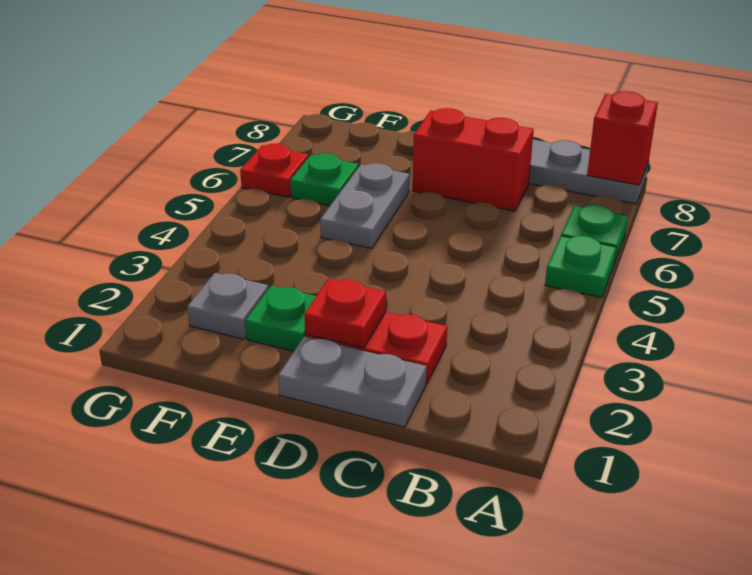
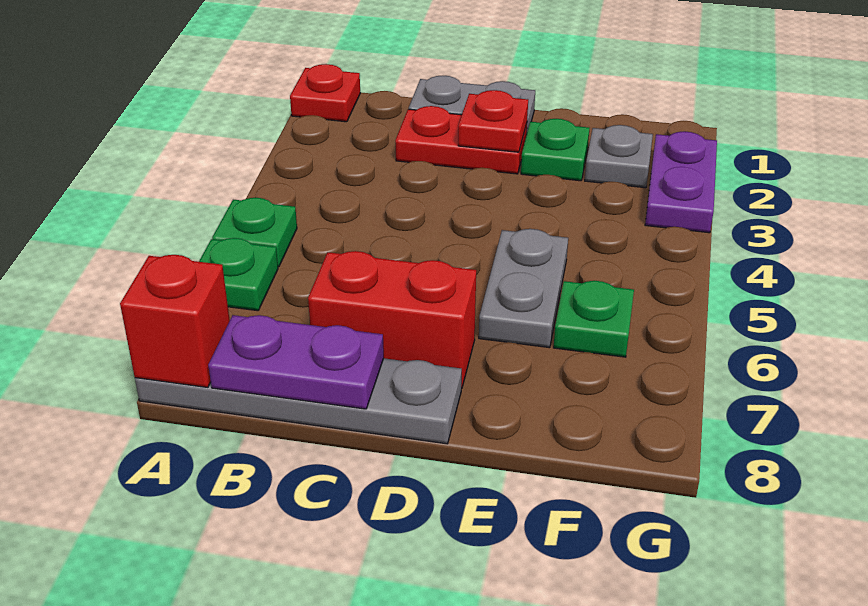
none -> purple 1x2 plate [208,315,384,409]
none -> purple 1x2 plate [645,131,717,233]
red 1x1 plate [240,144,309,197] -> red 1x1 plate moved to [290,64,360,122]

